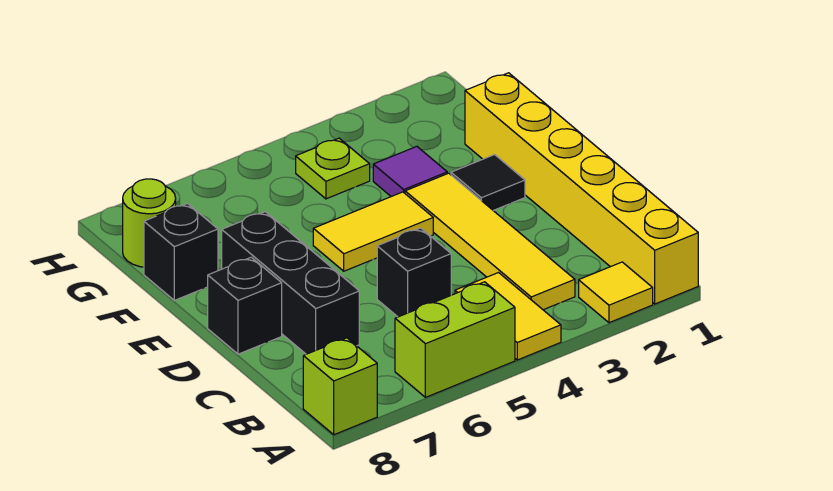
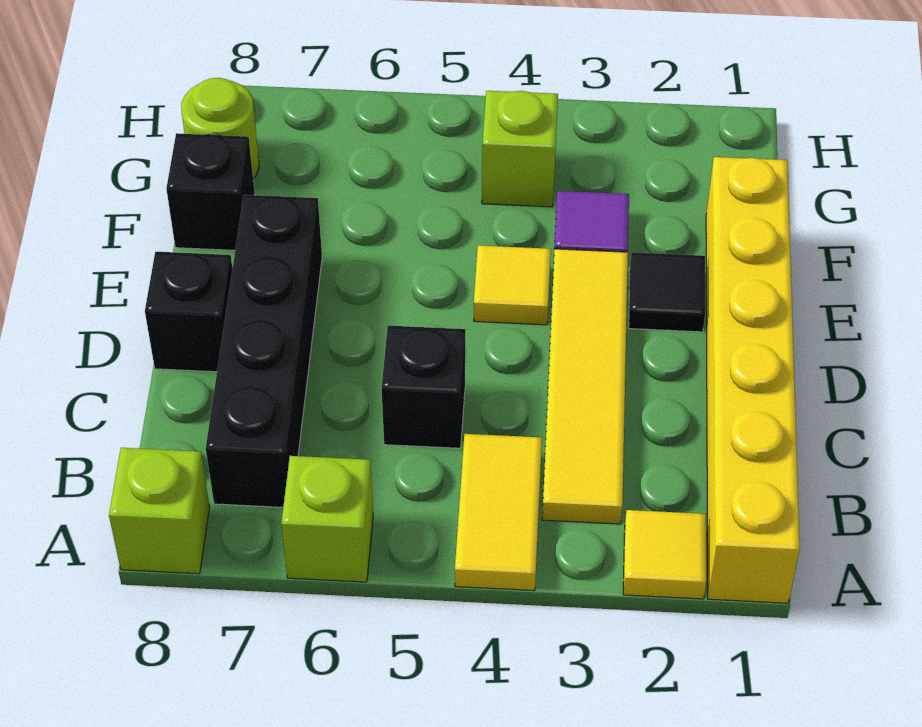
lime 1x2 brick [395,282,515,397] -> lime 1x1 brick [281,456,373,582]
black 1x3 brick [222,212,359,354] -> black 1x4 brick [206,195,322,507]
yellow 1x2 tile [313,192,433,271] -> yellow 1x1 tile [474,245,551,325]
lime 1x1 plate [296,138,370,199] -> lime 1x1 brick [482,91,558,207]

